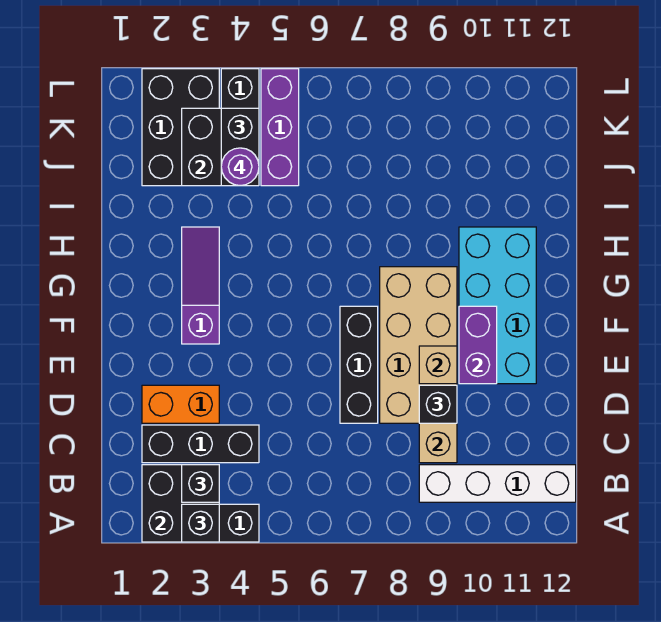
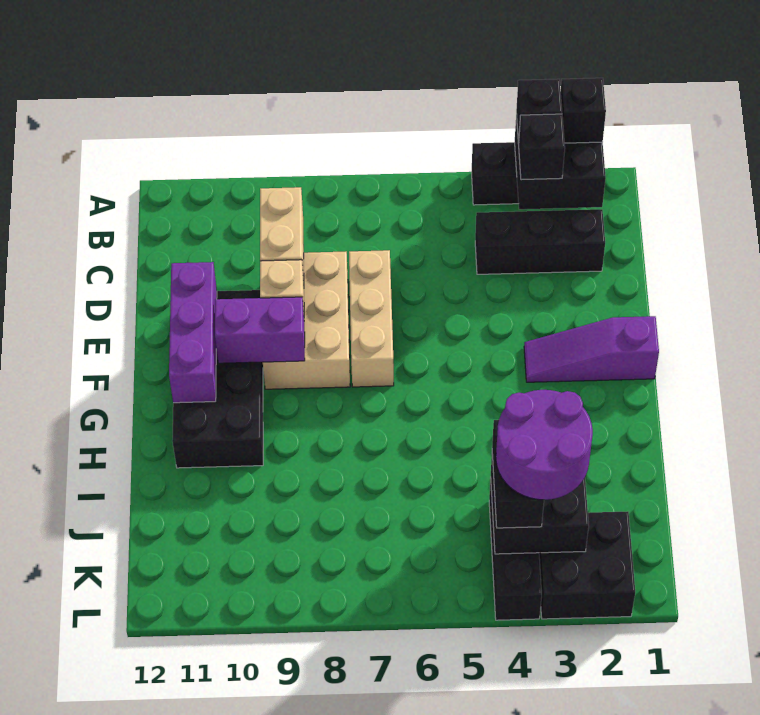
white 1x4 brick [419,465,576,502] -> none
orange 1x2 brick [142,385,219,423] -> none
black 1x3 brick [340,306,378,423] -> tan 1x3 brick [349,250,394,387]
tan 2x4 brick [380,267,457,423] -> tan 2x3 brick [263,252,350,389]
black 1x1 brick [419,385,457,423] -> black 1x1 brick moved to [561,78,606,143]
cyan 2x4 brick [459,227,536,384] -> black 2x4 brick [172,290,263,468]
purple 1x2 brick [459,306,497,384] -> purple 1x2 brick turned to [215,297,305,363]
purple 1x3 slope [182,227,219,344] -> purple 1x3 slope turned to [524,316,659,382]
black 2x3 brick [142,69,219,186] -> black 2x2 brick [539,511,635,619]
purple 1x1 round brick [221,148,259,186] -> purple 2x2 round brick [496,390,593,500]
purple 1x3 brick [261,69,299,186] -> purple 1x3 brick moved to [169,262,217,403]

